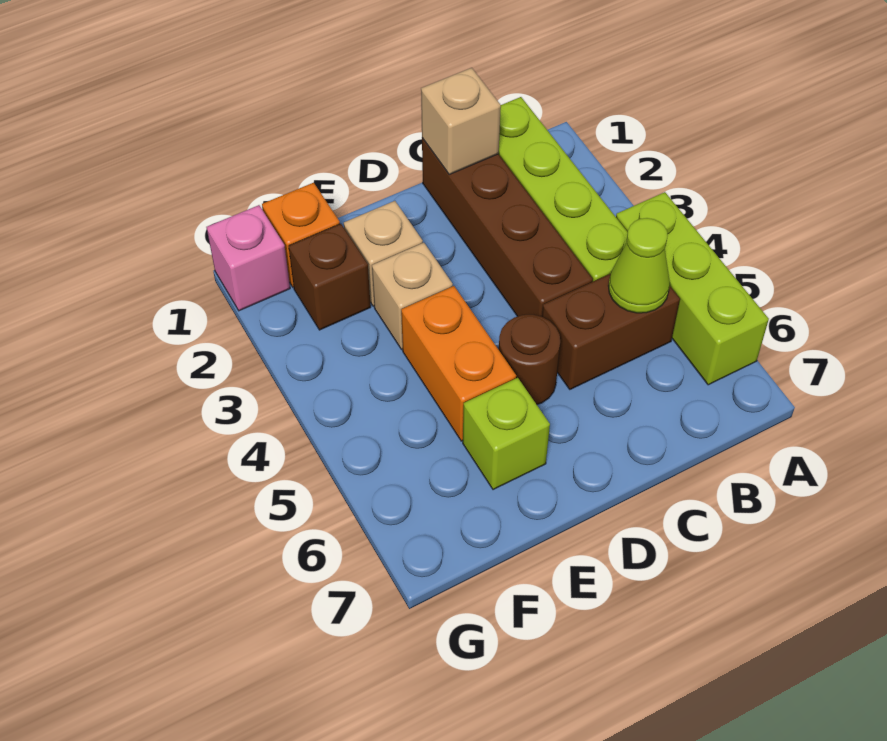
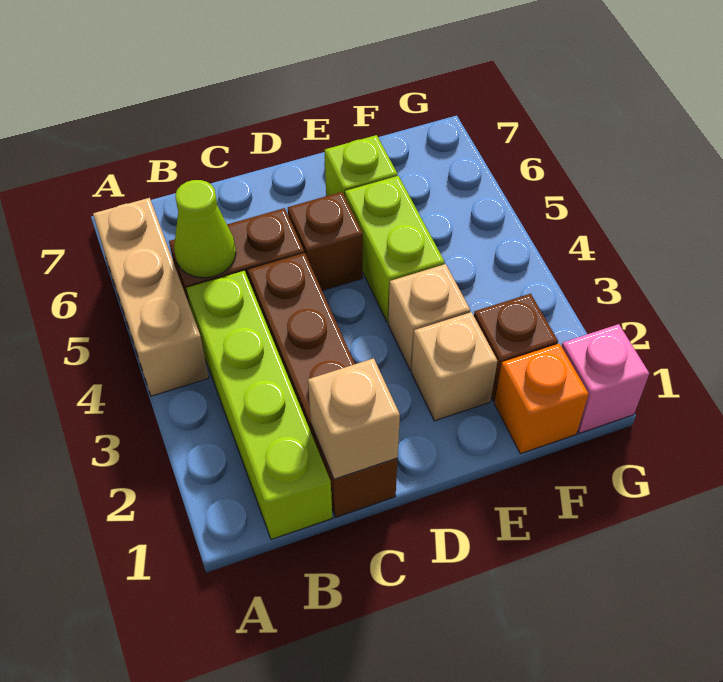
lime 1x3 brick [616,192,769,385] -> tan 1x3 brick [93,198,209,396]
brown 1x1 round brick [499,315,560,404] -> brown 1x1 brick [288,192,363,291]
orange 1x2 brick [401,286,516,441] -> lime 1x2 brick [345,176,445,323]

